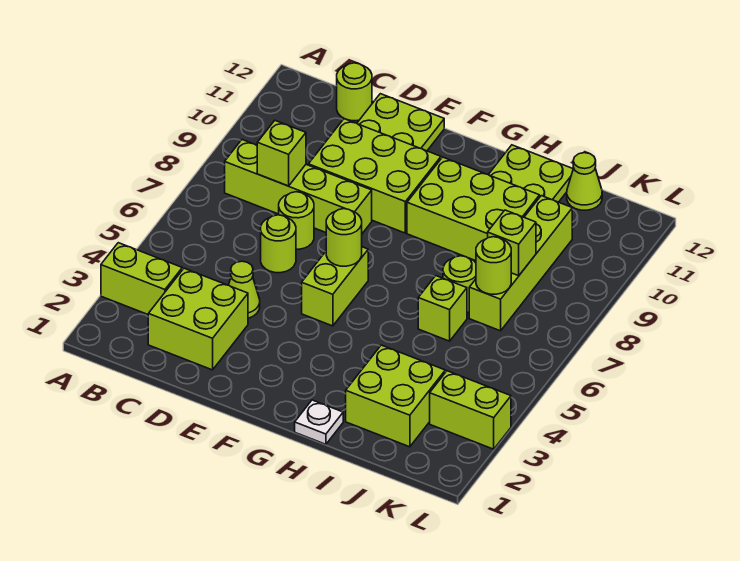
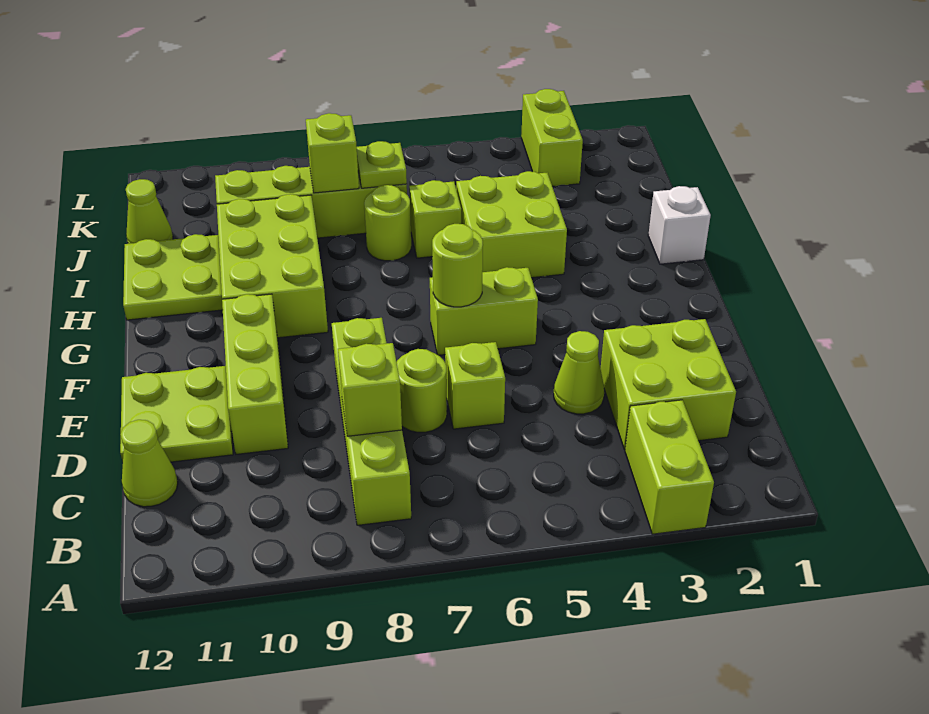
lime 1x1 round brick [337,63,372,121] -> lime 1x1 cone [120,420,178,507]
lime 1x1 round brick [261,215,296,273] -> lime 1x1 brick [445,342,505,429]
lime 2x3 brick [308,119,441,233] -> lime 1x3 brick [222,294,288,454]
white 1x1 plate [295,400,343,444] -> white 1x1 brick [648,186,711,264]
lime 2x2 brick [346,345,445,447] -> lime 2x2 brick moved to [456,171,567,278]
lime 1x1 round brick [476,237,511,294] -> lime 1x1 plate [357,141,407,188]

